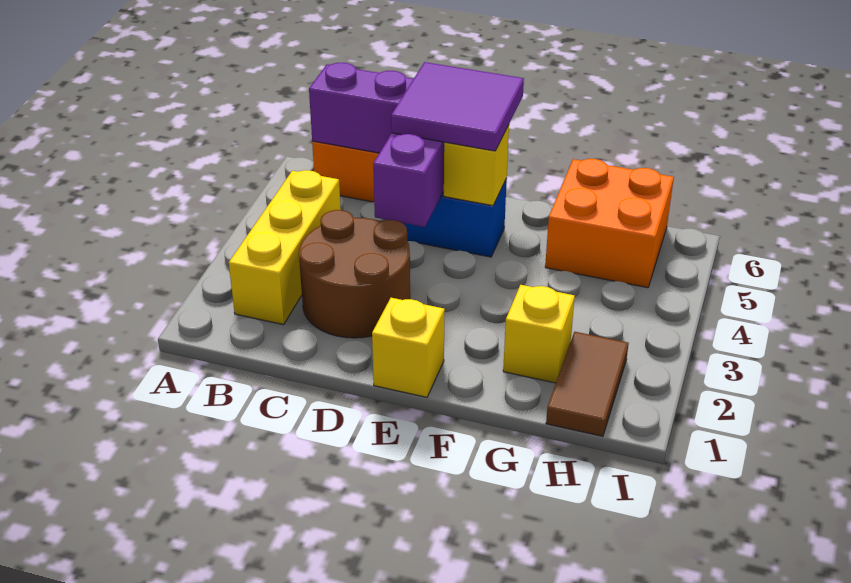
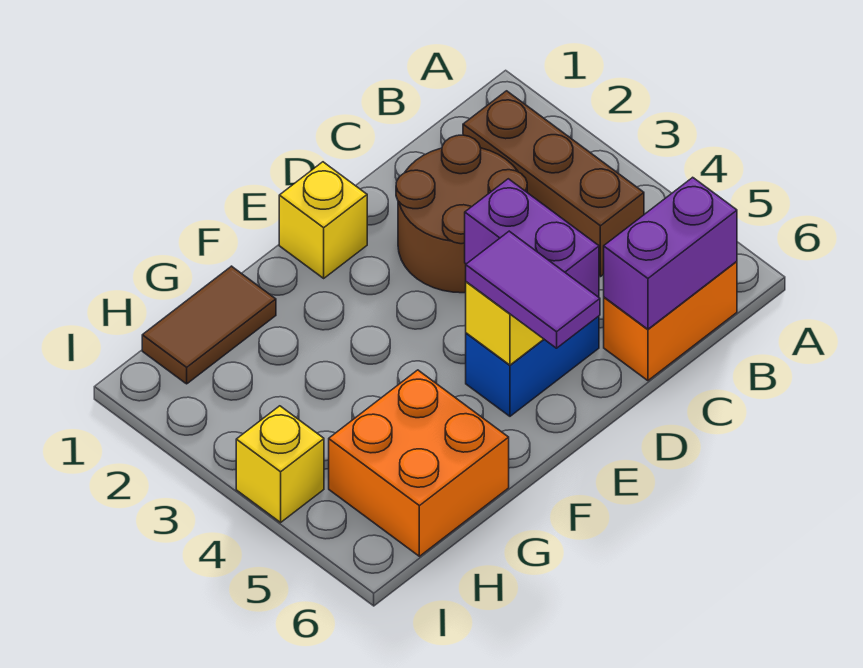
yellow 1x3 brick [229,170,341,325] -> brown 1x3 brick [463,91,644,277]
purple 2x2 tile [391,62,524,151] -> purple 1x2 tile [466,231,600,348]
yellow 1x1 brick [503,285,575,383] -> yellow 1x1 brick moved to [236,406,324,522]
brown 1x2 tile [546,332,629,436] -> brown 1x2 tile turned to [142,266,276,384]

